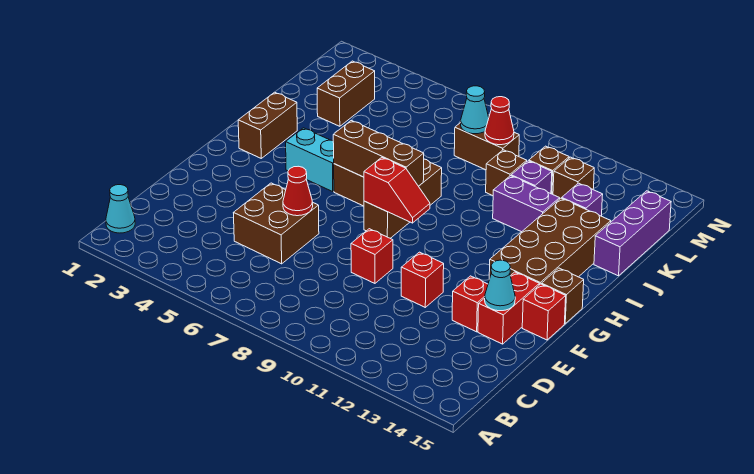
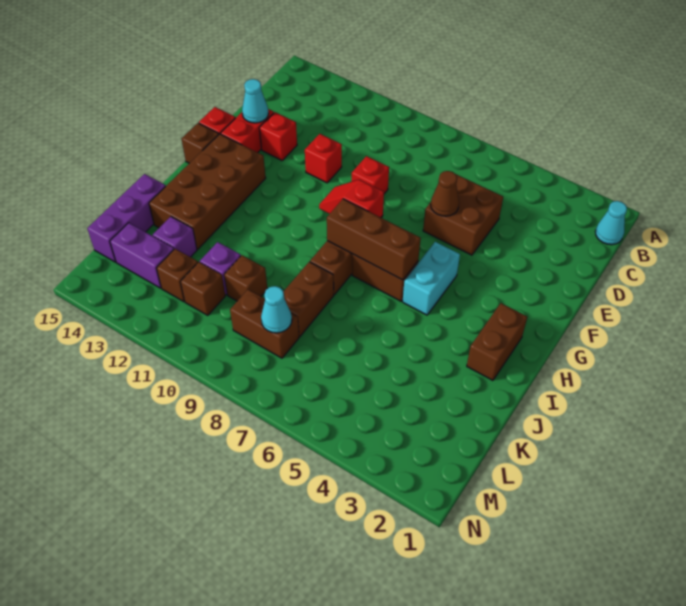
red 1x1 cone [283,166,313,216] -> brown 1x1 cone [431,171,459,216]
cyan 1x2 brick [286,128,334,191] -> cyan 1x2 brick turned to [403,242,460,315]
purple 1x2 brick [493,176,560,232] -> purple 1x2 brick moved to [110,223,174,288]
brown 1x2 brick [317,61,375,126] -> brown 1x2 brick moved to [283,262,334,336]
red 1x1 cone [485,97,514,145] -> none

